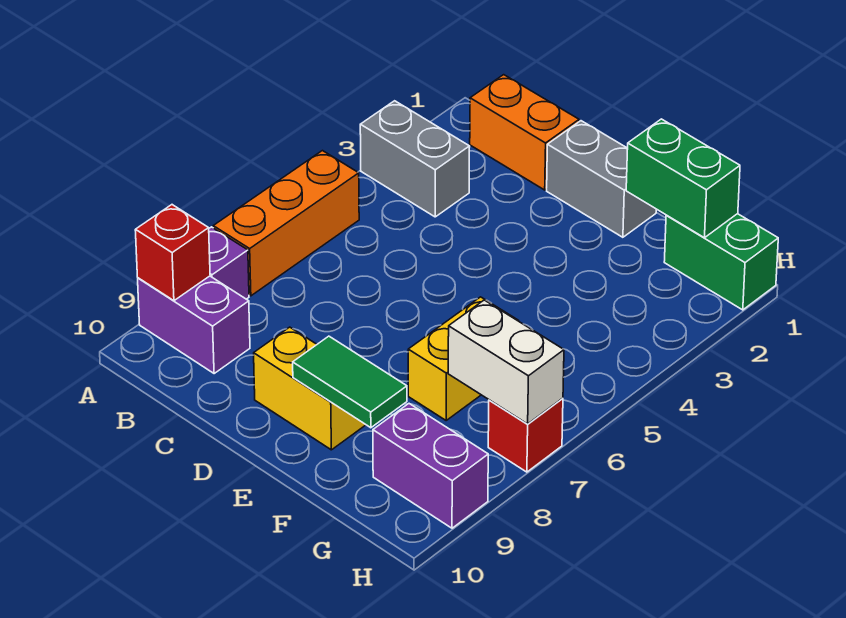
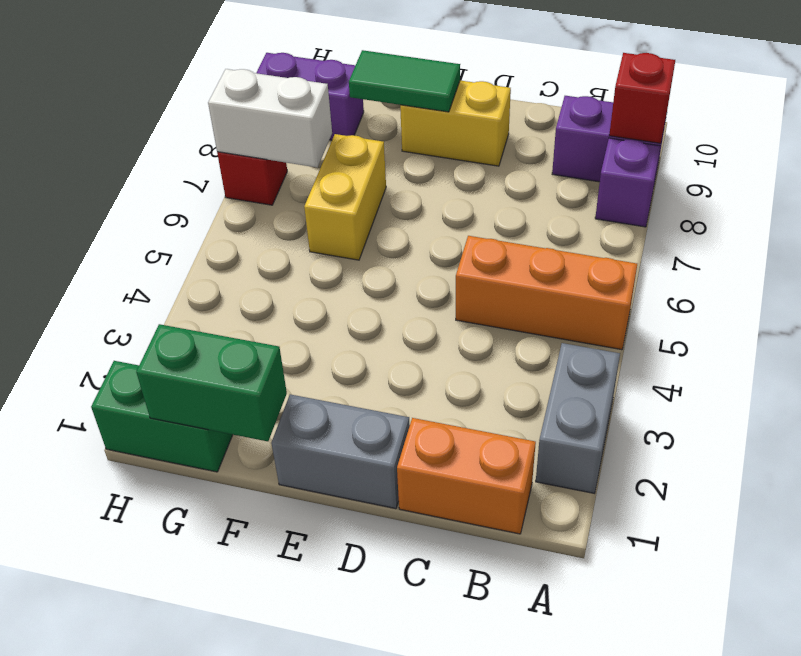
grey 1x2 brick [360,101,470,217] -> grey 1x2 brick turned to [536,343,620,493]
orange 1x3 brick [213,151,359,296] -> orange 1x3 brick turned to [456,236,637,350]

